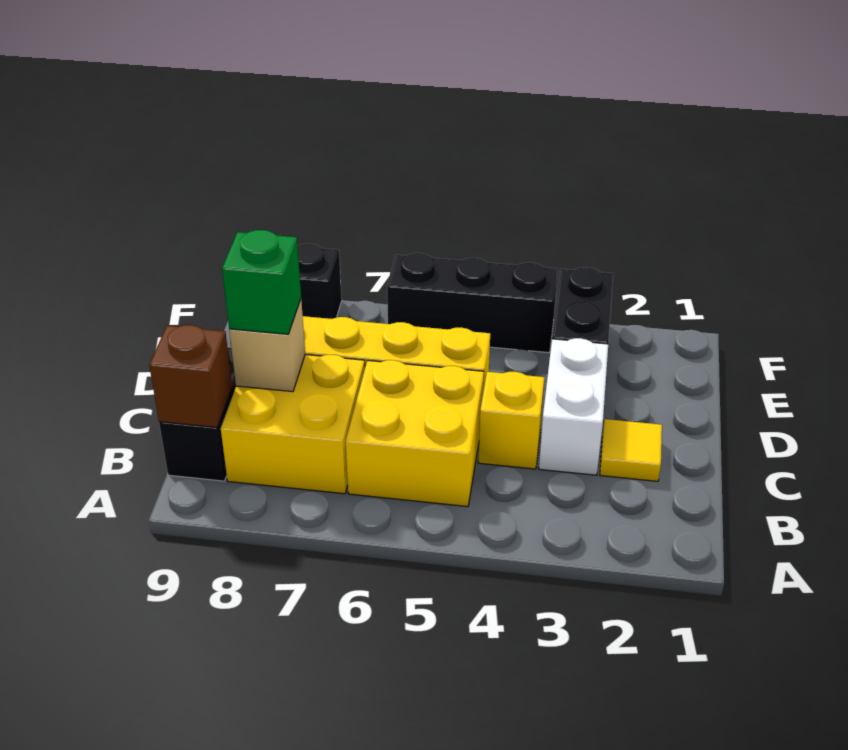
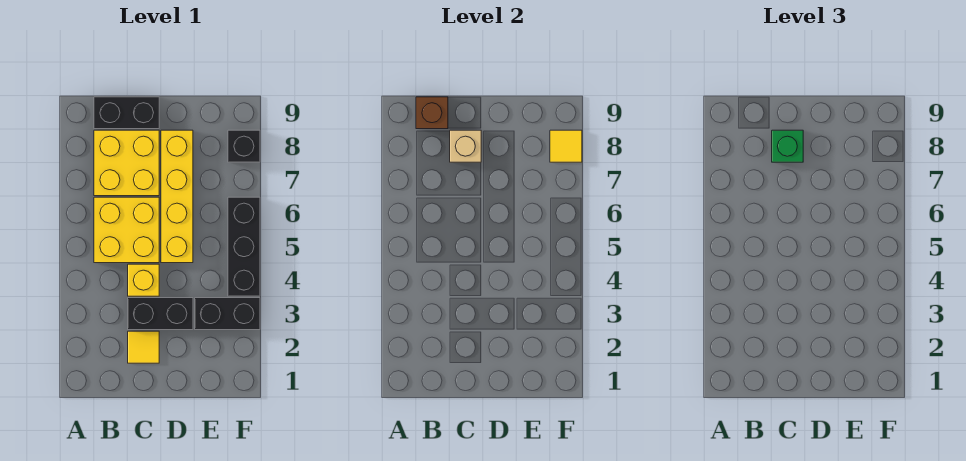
white 1x2 brick [539,338,608,475] -> black 1x2 brick [128,298,193,330]
none -> yellow 1x1 tile [550,130,582,162]

